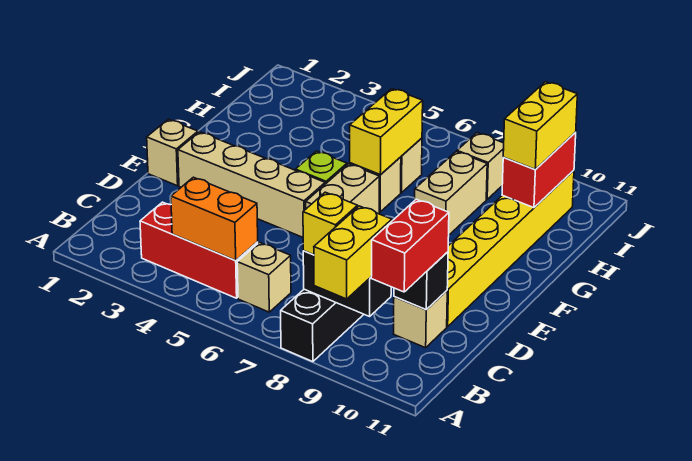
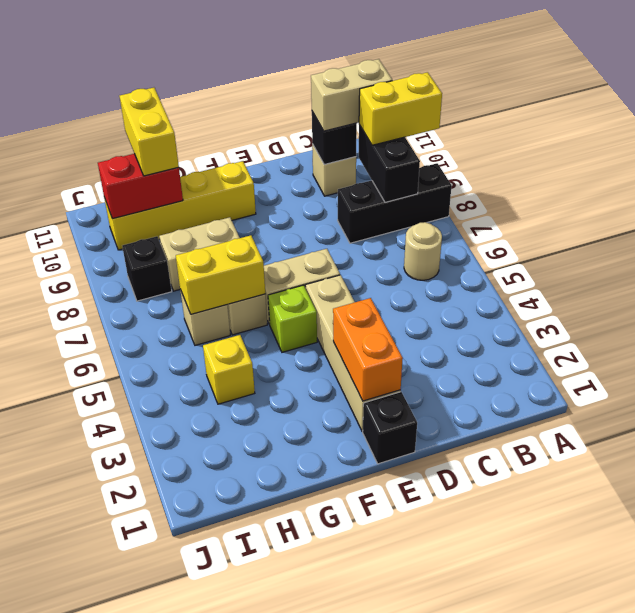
red 1x3 brick [140,202,258,298] -> none
orange 1x2 brick [171,177,258,261] -> orange 1x2 brick moved to [333,298,403,401]
tan 1x1 brick [237,242,291,312] -> tan 1x1 round brick [404,222,442,280]
yellow 1x1 brick [303,192,358,255] -> yellow 1x1 brick moved to [203,335,255,404]
red 1x2 brick [371,199,449,292] -> tan 1x2 brick [311,59,392,131]
yellow 1x6 brick [447,170,574,327] -> yellow 1x4 brick [104,161,256,250]
tan 1x1 brick [147,119,198,186] -> black 1x1 brick [363,392,417,464]
yellow 1x2 brick [503,82,577,170] -> yellow 1x2 brick turned to [120,88,179,176]
tan 1x1 brick [457,133,504,199] -> black 1x1 brick [122,236,172,301]

